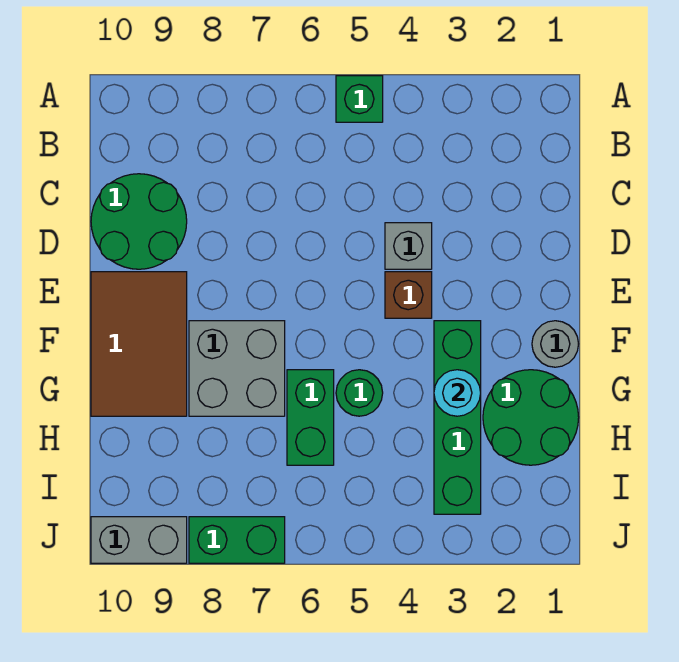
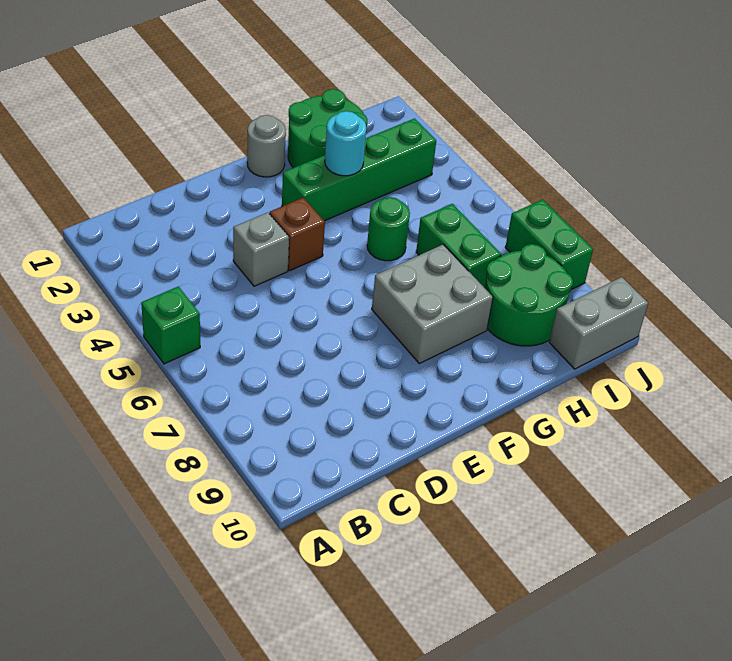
green 2x2 round brick [91,174,187,269] -> green 2x2 round brick moved to [485,244,573,346]
brown 2x3 tile [91,272,187,416] -> none
green 1x2 brick [287,370,334,465] -> green 1x2 brick turned to [416,204,501,288]
grey 1x2 brick [91,517,187,563] -> grey 1x2 brick turned to [549,277,648,369]

